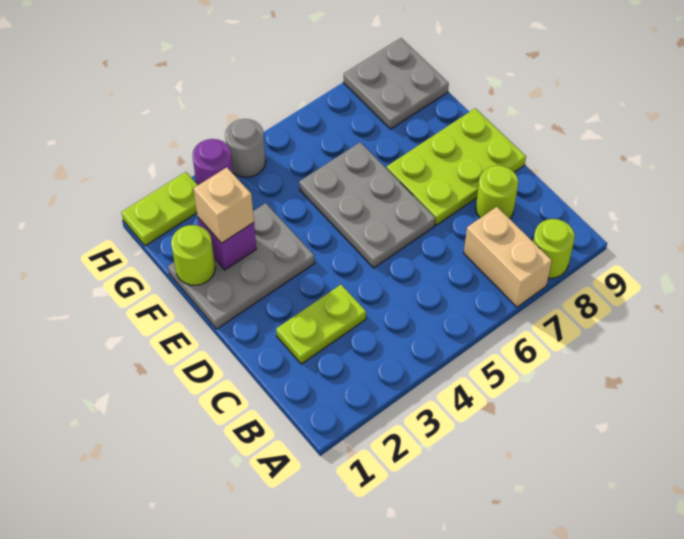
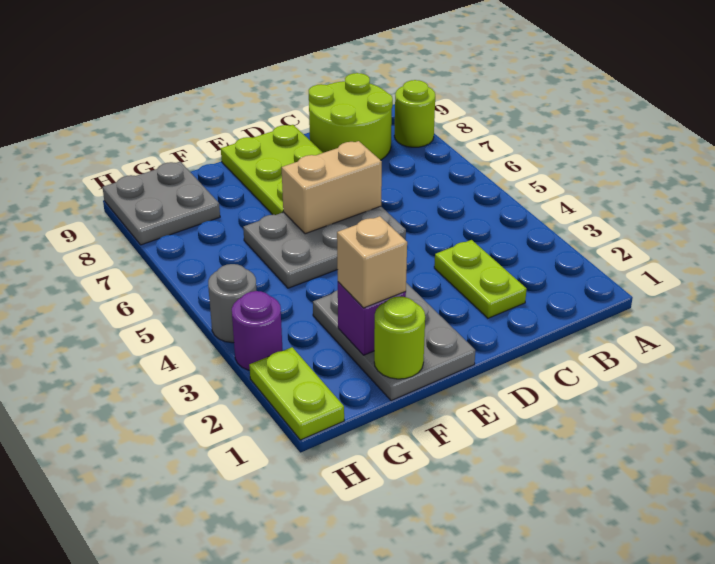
tan 1x2 brick [464,207,552,307] -> tan 1x2 brick moved to [282,141,382,234]
lime 1x1 round brick [476,166,518,219] -> lime 2x2 round brick [309,73,393,160]

